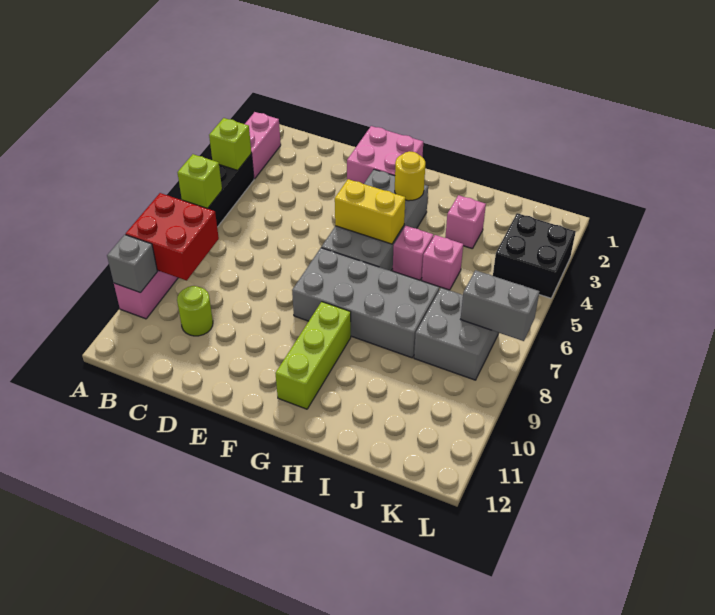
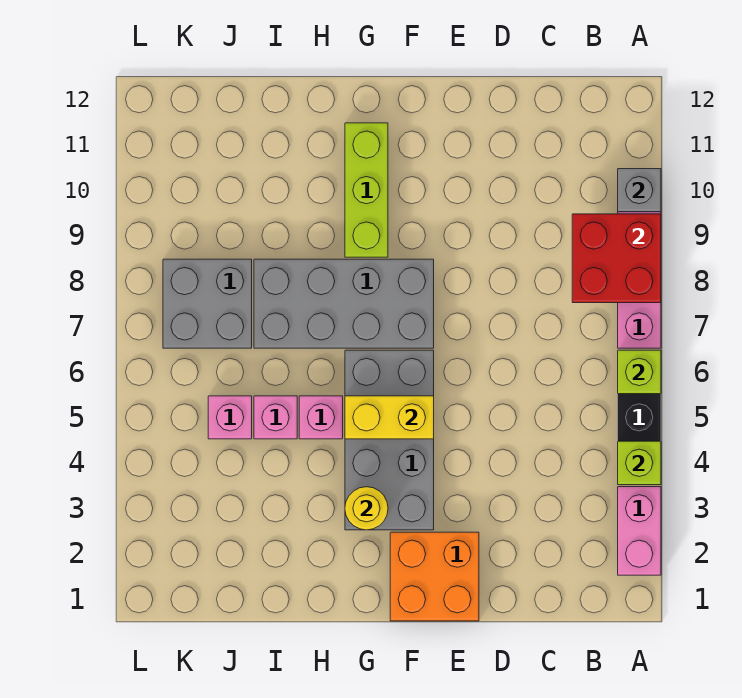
lime 1x1 round brick [177,286,213,336] -> none
pink 2x2 brick [347,126,423,184] -> orange 2x2 brick [390,532,479,621]
pink 1x1 brick [445,195,486,249] -> pink 1x1 brick moved to [208,396,252,439]
black 2x2 brick [493,213,576,298] -> none
grey 1x2 brick [461,270,539,341] -> none

